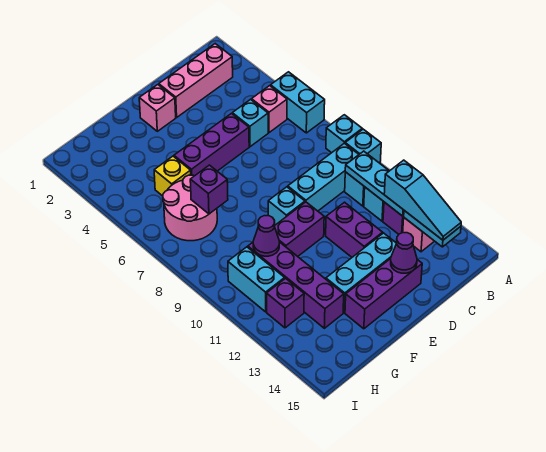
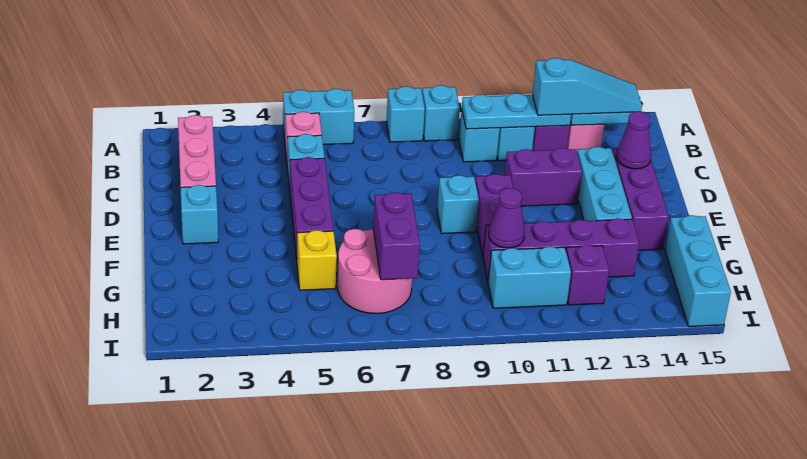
cyan 1x3 brick [288,143,359,211] -> cyan 1x3 brick moved to [665,215,731,326]
pink 1x1 brick [139,85,176,131] -> cyan 1x1 brick [181,185,218,244]
purple 1x1 brick [190,165,228,214] -> purple 1x2 brick [373,192,420,280]

